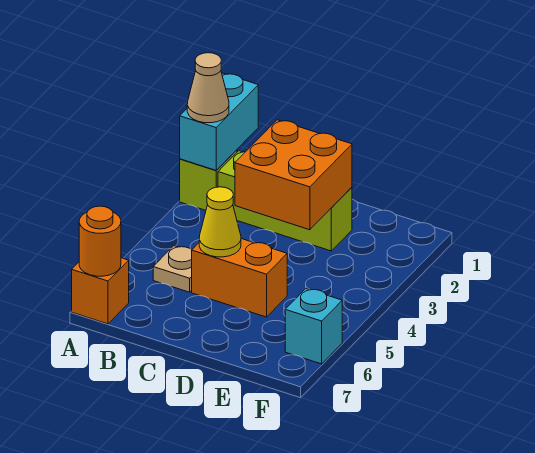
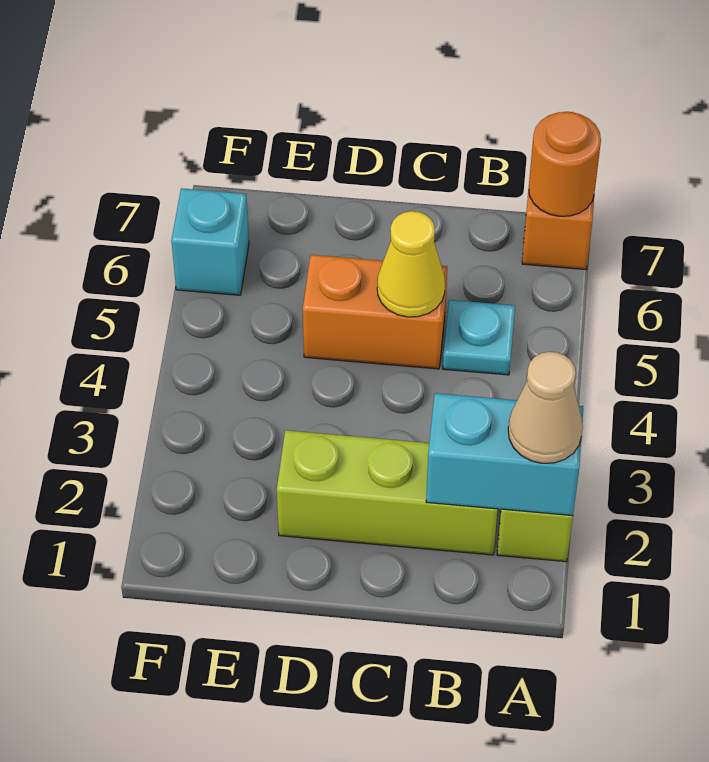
cyan 1x2 brick [180,73,258,170] -> cyan 1x2 brick turned to [426,393,584,516]
tan 1x1 plate [153,246,192,292] -> cyan 1x1 plate [443,300,515,375]
orange 2x2 brick [235,120,352,230] -> none

